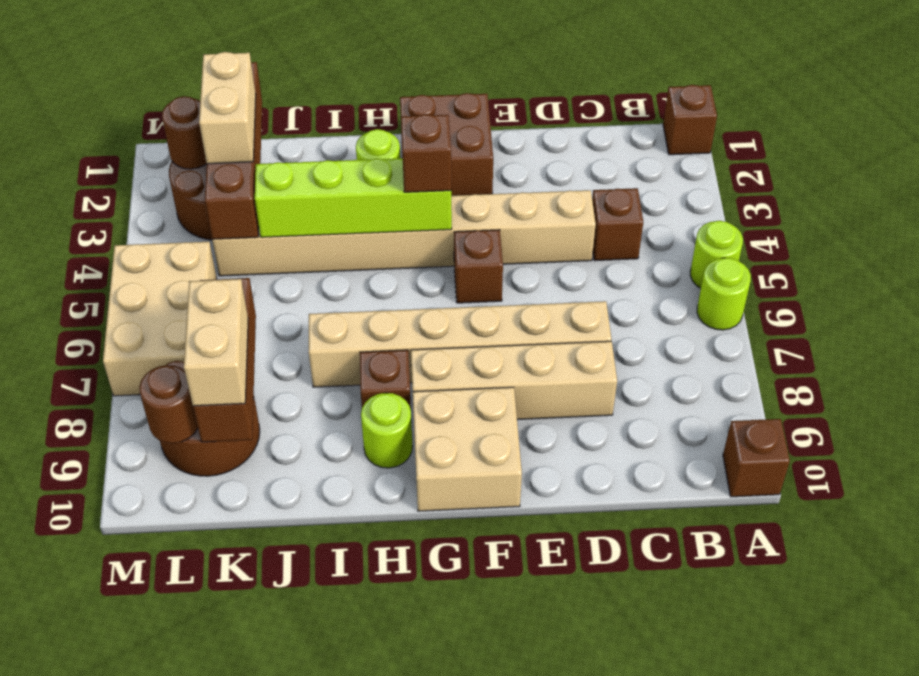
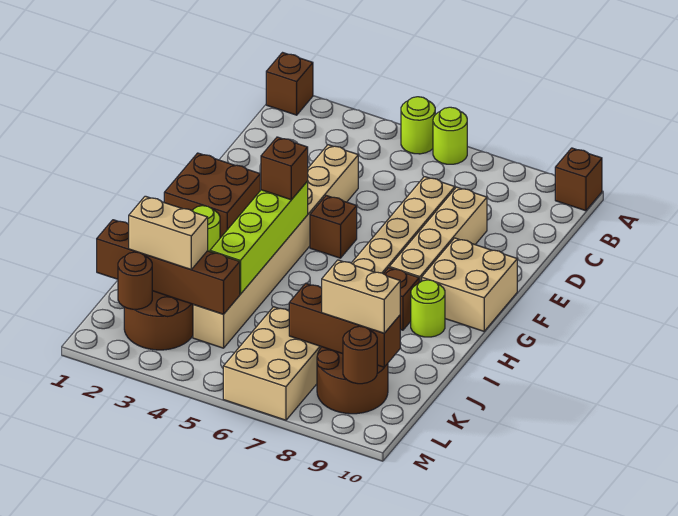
brown 1x1 brick [592,188,643,261] -> none
tan 2x3 brick [103,242,217,396] -> tan 2x3 brick turned to [223,307,321,420]

